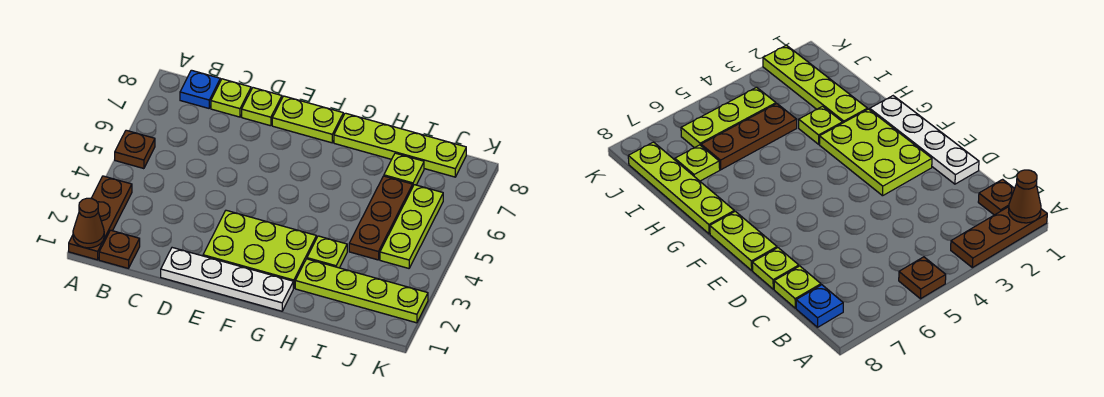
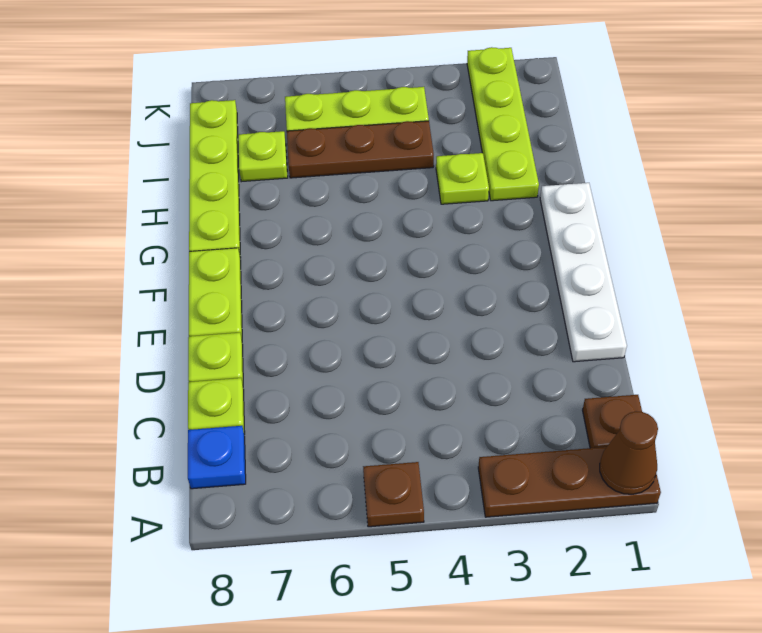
lime 2x3 plate [203,210,316,289] -> none

